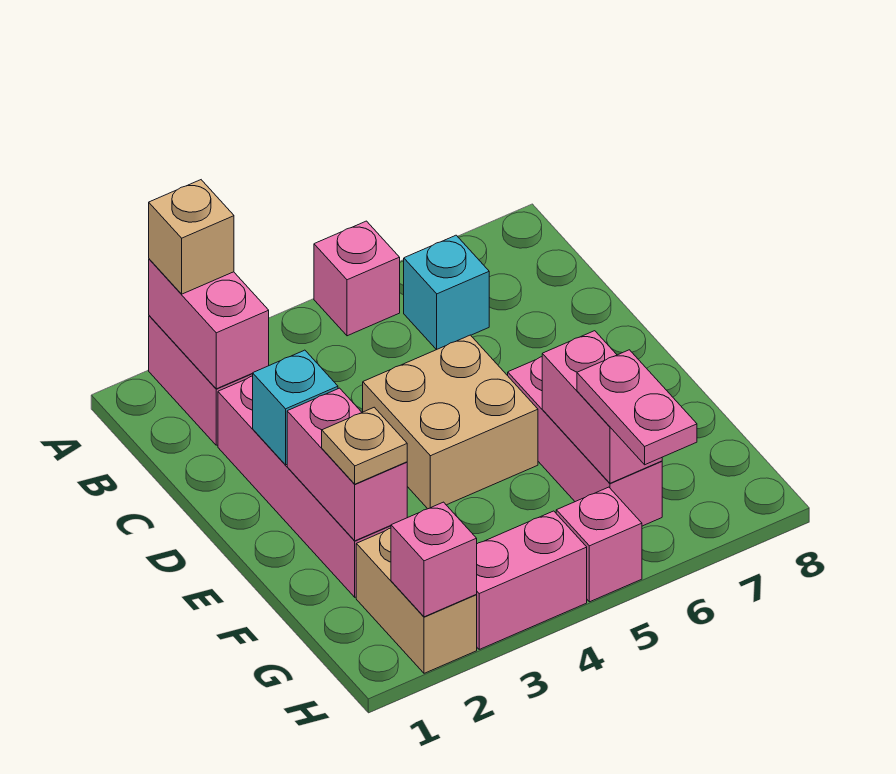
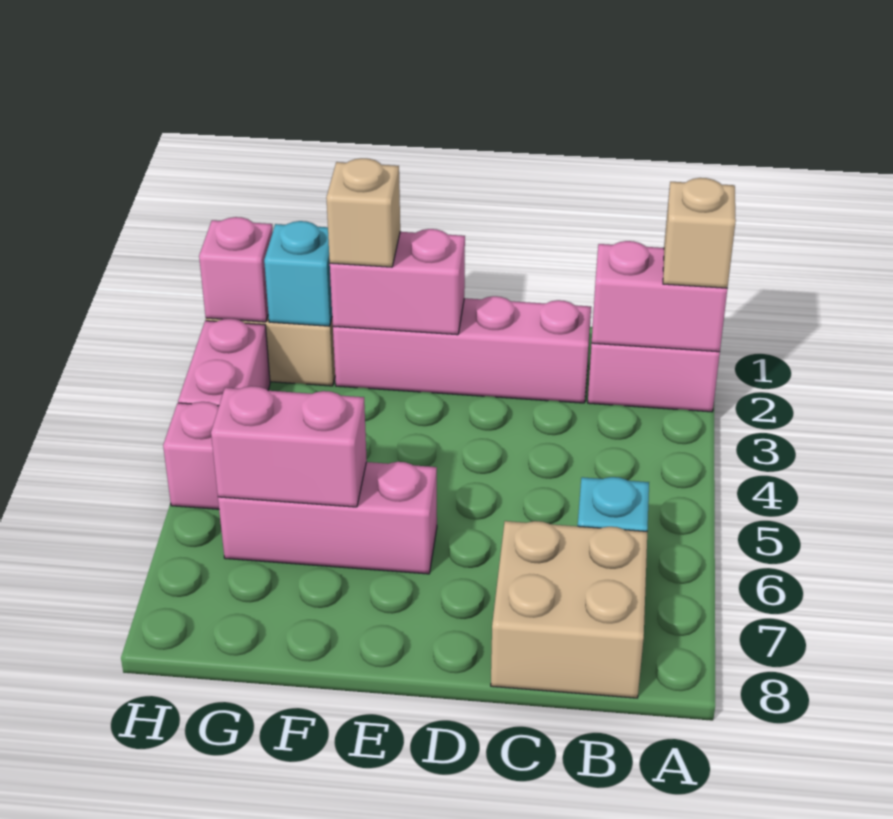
pink 1x1 brick [314,221,400,336] -> none
cyan 1x1 brick [253,350,338,465] -> cyan 1x1 brick moved to [264,221,332,326]
tan 2x2 brick [363,335,538,509] -> tan 2x2 brick moved to [491,521,647,698]
tan 1x1 plate [322,407,407,484] -> tan 1x1 brick [326,158,400,267]
pink 1x2 plate [577,350,697,465] -> none

